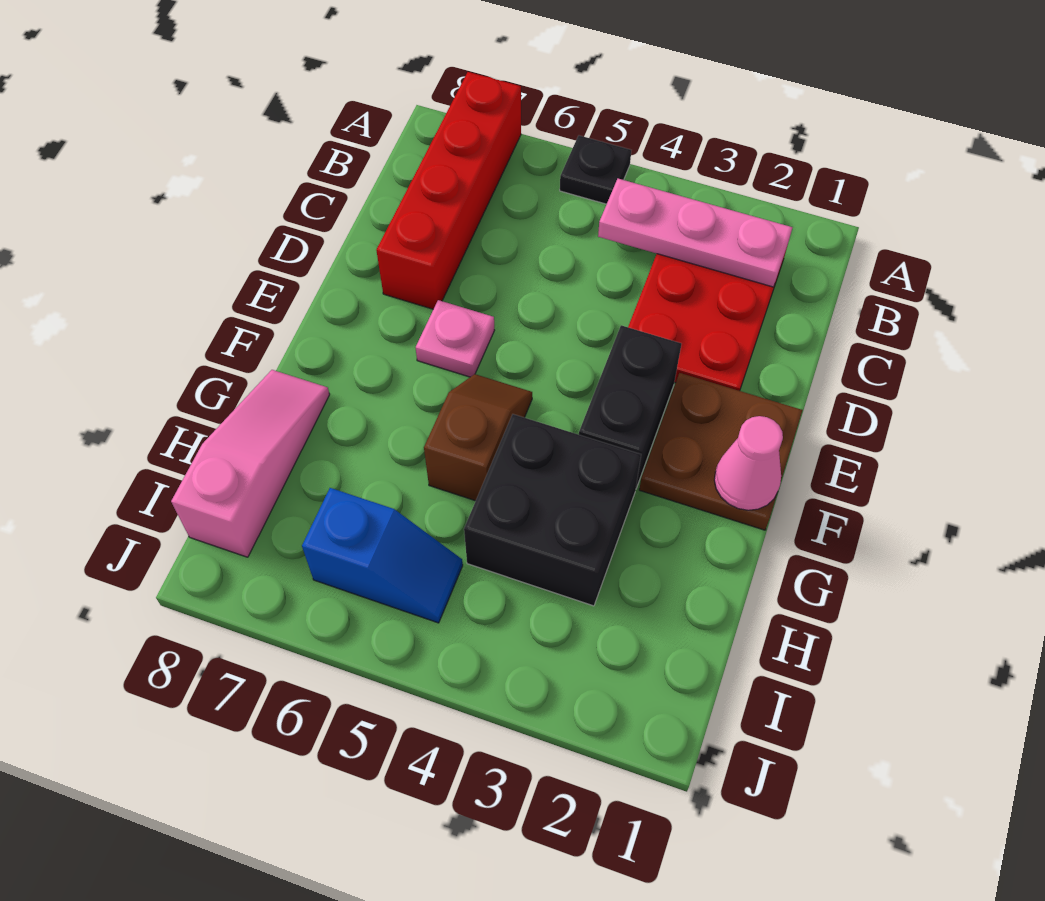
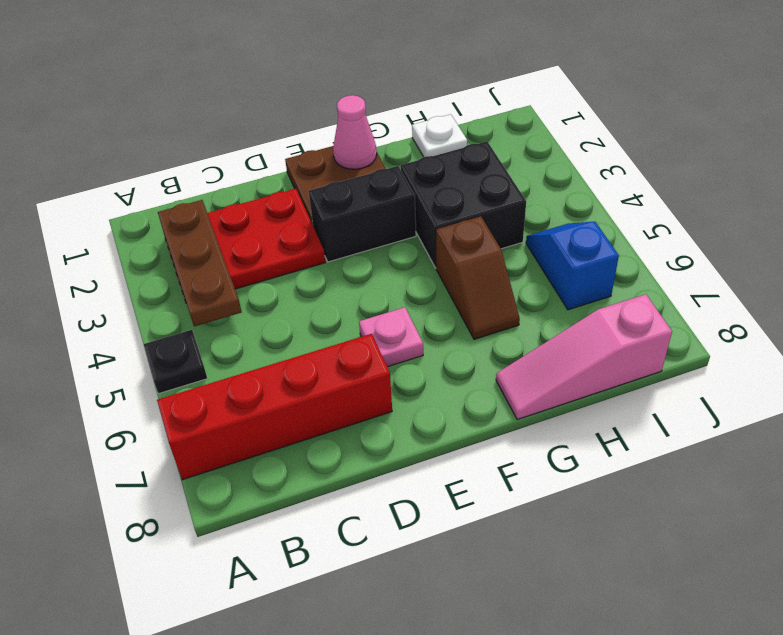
pink 1x3 plate [598,179,793,287] -> brown 1x3 plate [158,200,242,326]
brown 1x2 slope [424,374,532,501] -> brown 1x2 slope turned to [436,216,520,339]
none -> white 1x1 plate [412,114,467,157]

